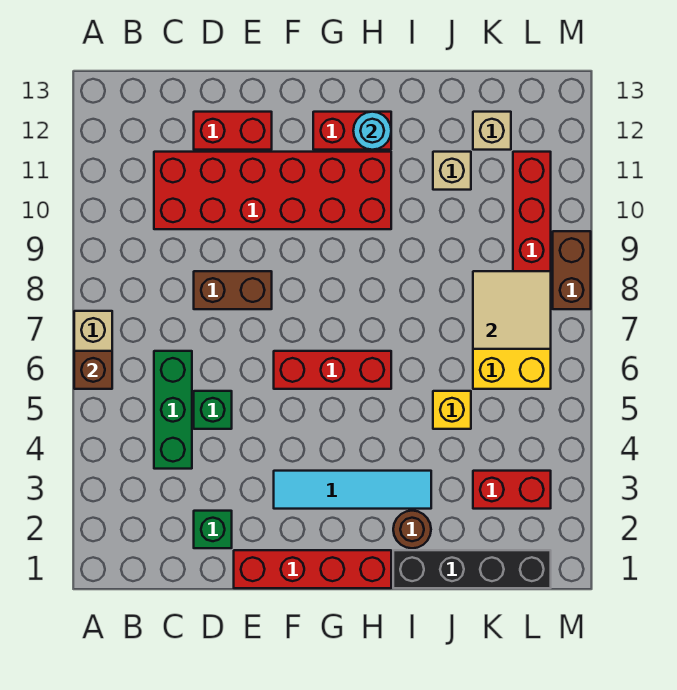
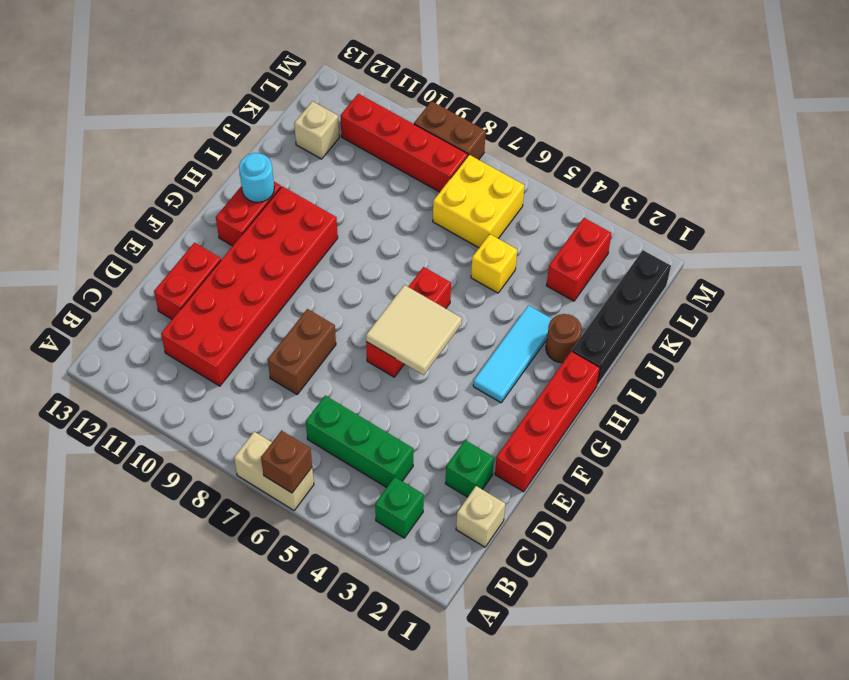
green 1x1 brick [194,391,232,429] -> green 1x1 brick moved to [375,477,424,538]
cyan 1x4 tile [274,471,431,509] -> cyan 1x3 tile [473,306,552,403]
tan 1x1 brick [433,152,471,190] -> tan 1x1 brick moved to [456,486,505,547]
tan 2x2 tile [473,271,551,349] -> tan 2x2 tile moved to [366,285,462,375]

